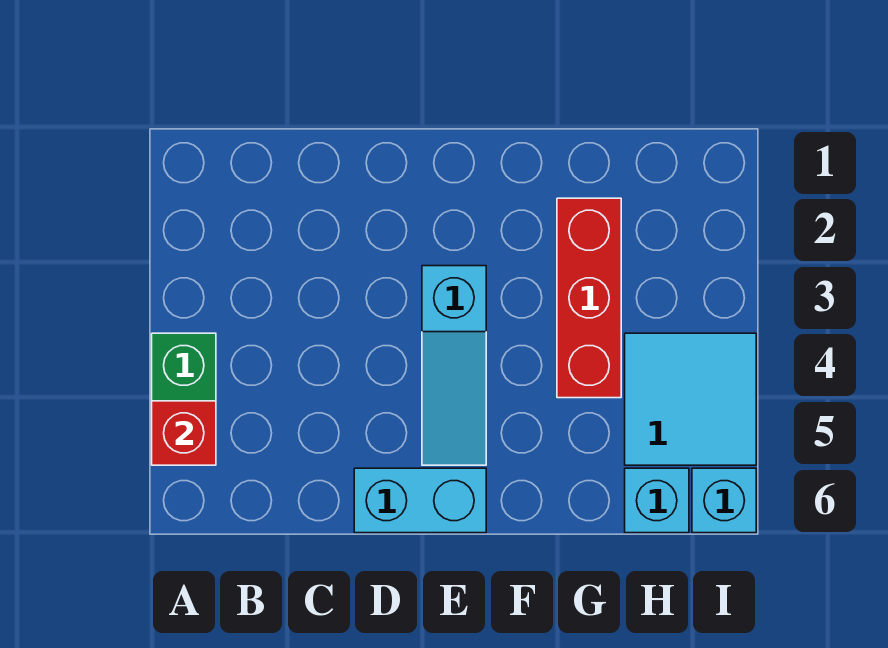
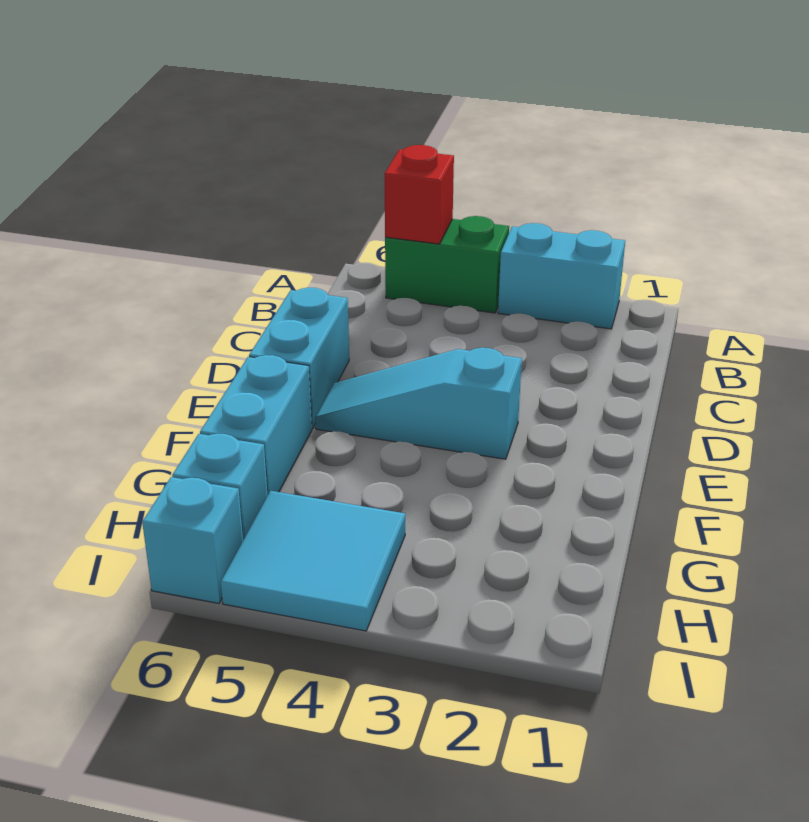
none -> cyan 1x2 brick [498,223,625,329]
none -> cyan 1x2 brick [200,355,312,496]
red 1x3 brick [557,198,621,398] -> none

